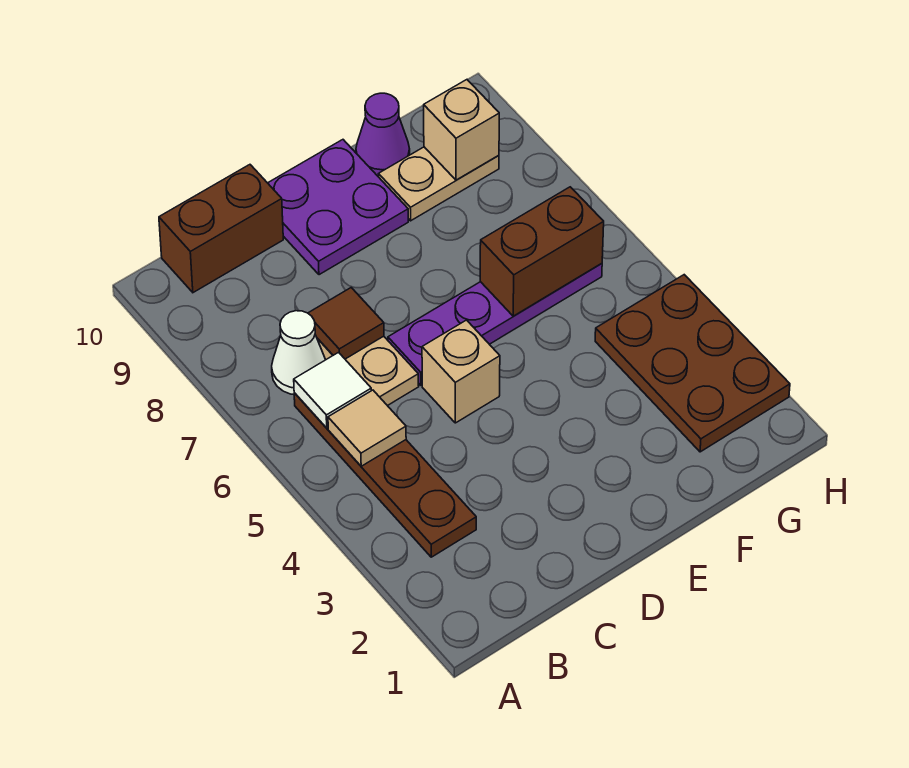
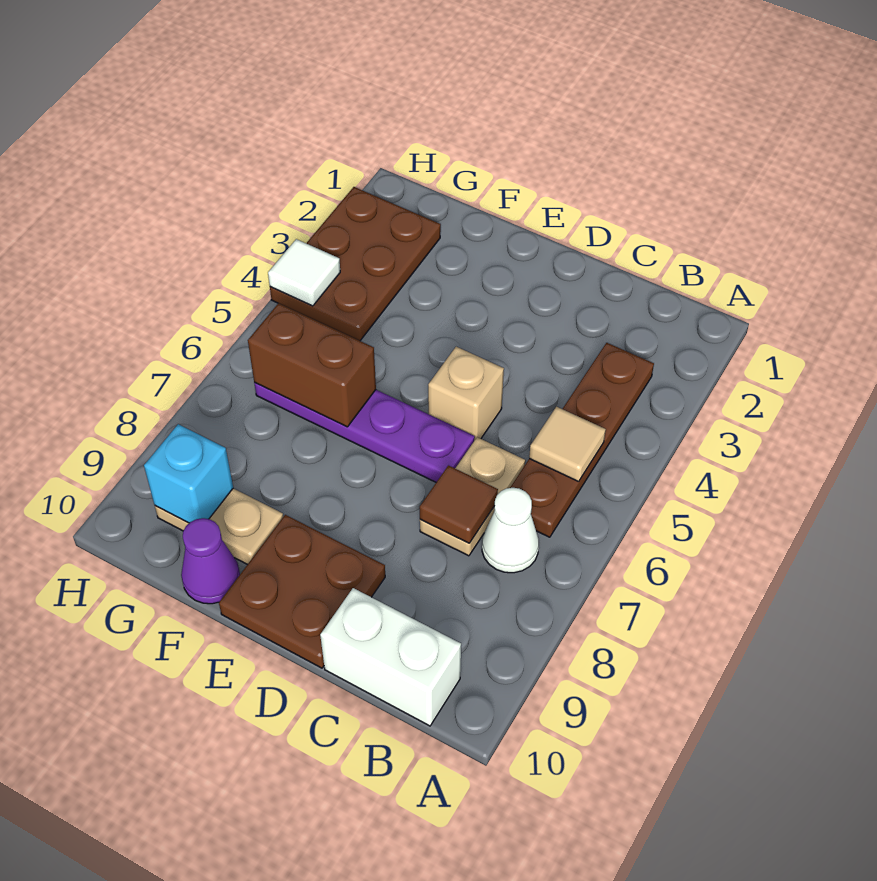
white 1x1 tile [294,352,371,428] -> white 1x1 tile moved to [268,239,340,306]
brown 1x2 brick [159,165,283,293] -> white 1x2 brick [320,588,461,726]
purple 2x2 plate [268,140,408,275] -> brown 2x2 plate [219,515,385,668]
tan 1x1 brick [424,80,499,180] -> cyan 1x1 brick [144,424,233,523]

